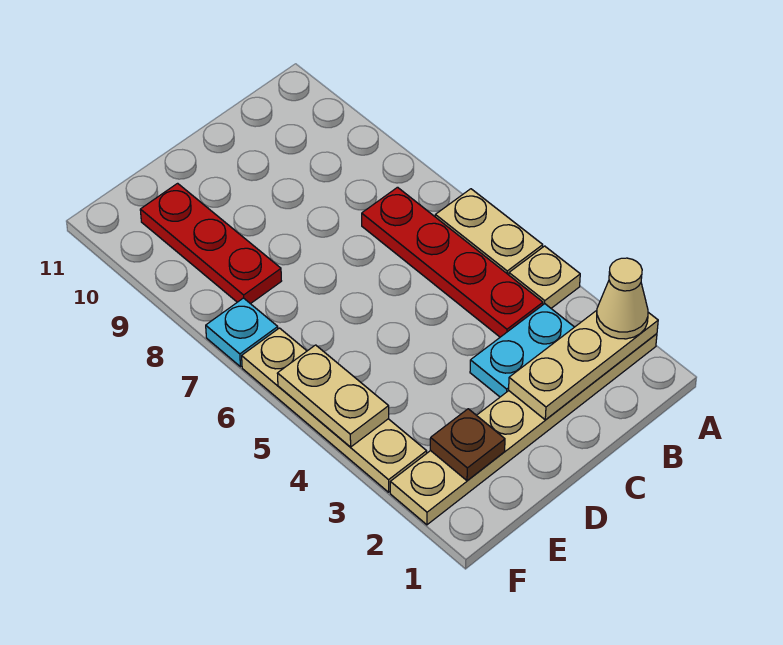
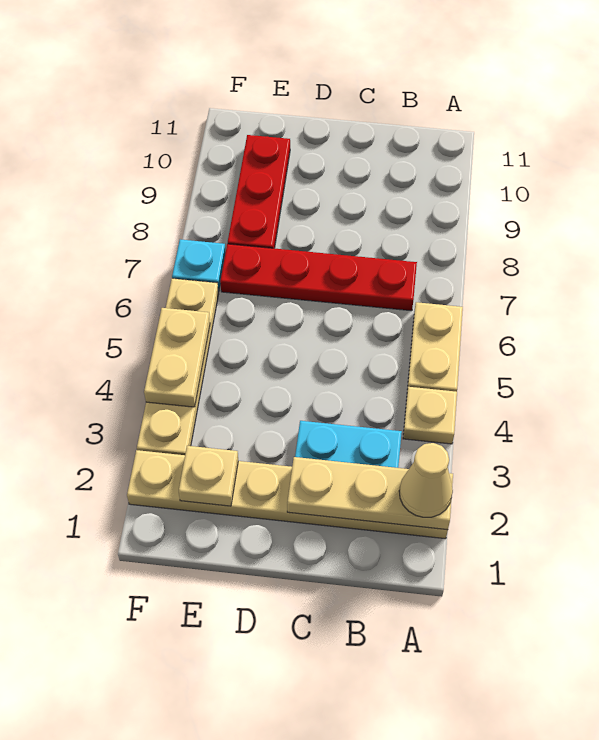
red 1x4 plate [362,187,543,337] -> red 1x4 plate turned to [220,244,417,311]
brown 1x1 plate [430,409,505,481] -> tan 1x1 plate [179,446,238,506]

